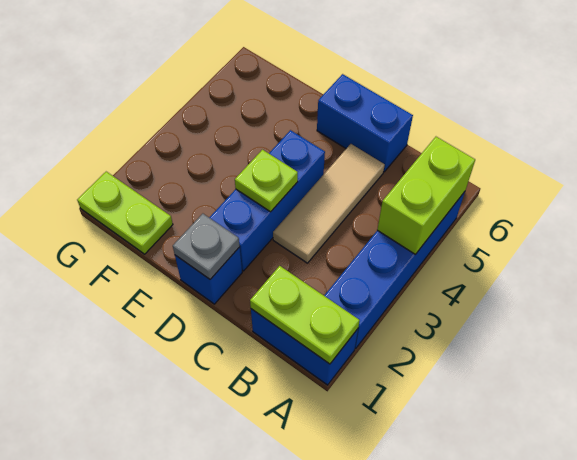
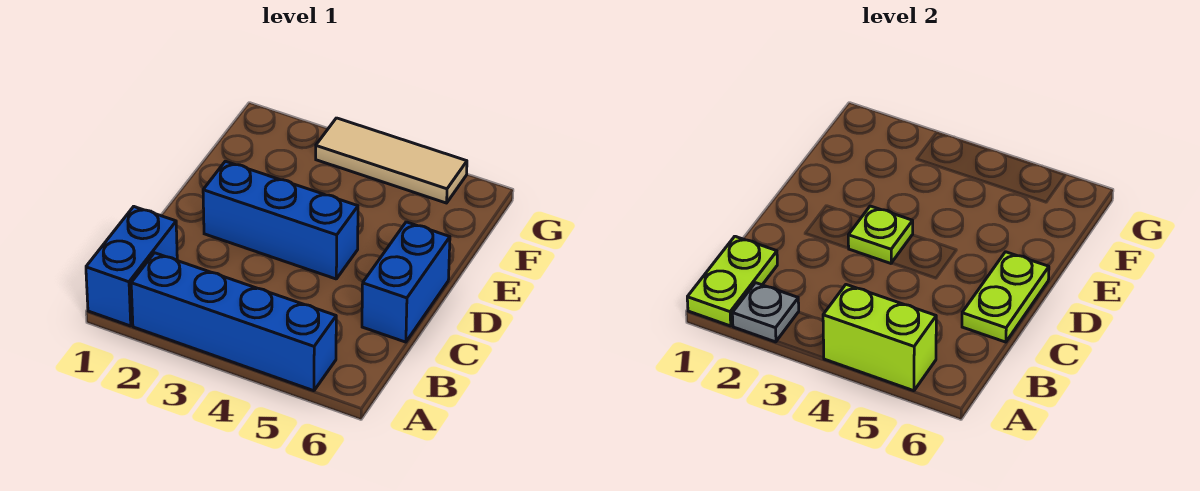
tan 1x3 tile [273,144,385,263] -> tan 1x3 tile moved to [316,118,467,203]
blue 1x1 brick [175,247,242,304] -> none
grey 1x1 plate [173,214,240,279] -> grey 1x1 plate moved to [732,283,799,342]
lime 1x2 plate [77,172,173,254] -> lime 1x2 plate moved to [962,252,1049,342]

